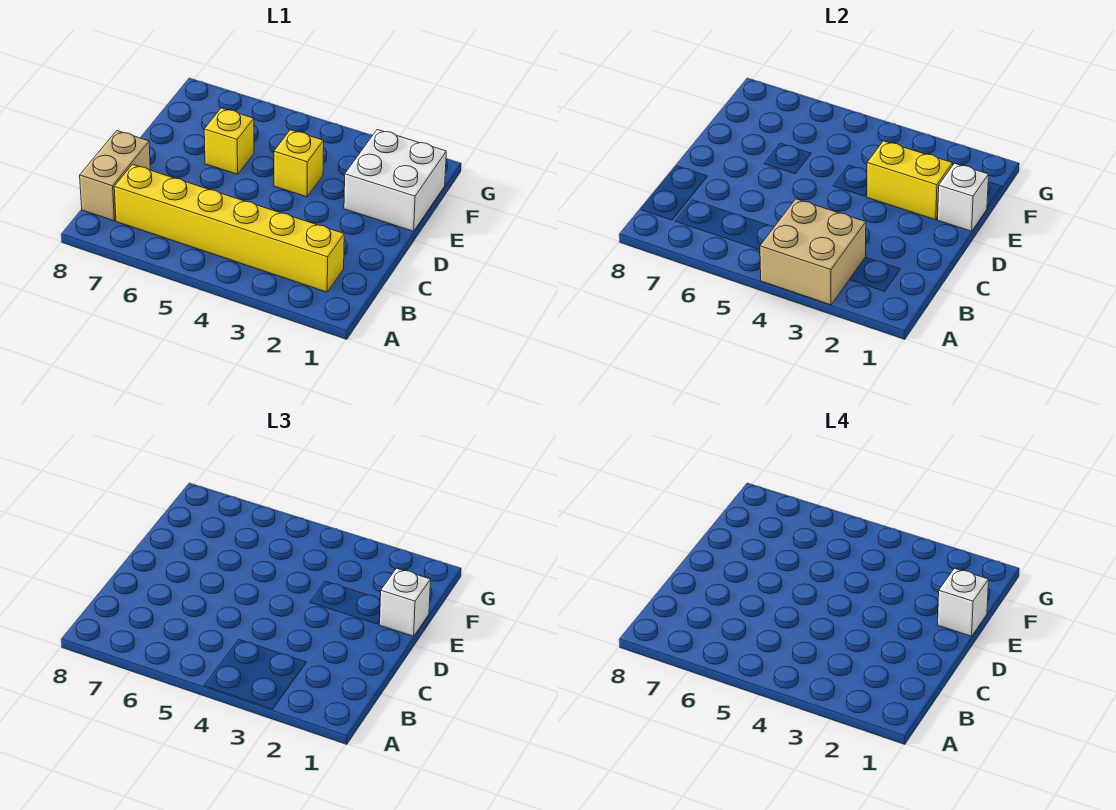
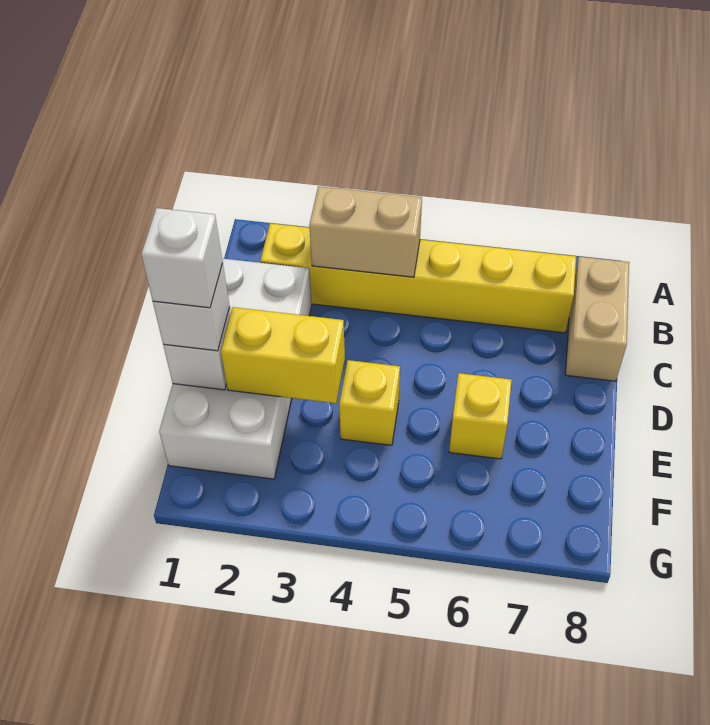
tan 2x2 brick [760,199,866,305] -> tan 1x2 brick [309,186,422,277]
white 2x2 brick [344,130,446,231] -> white 2x4 brick [159,258,312,479]

